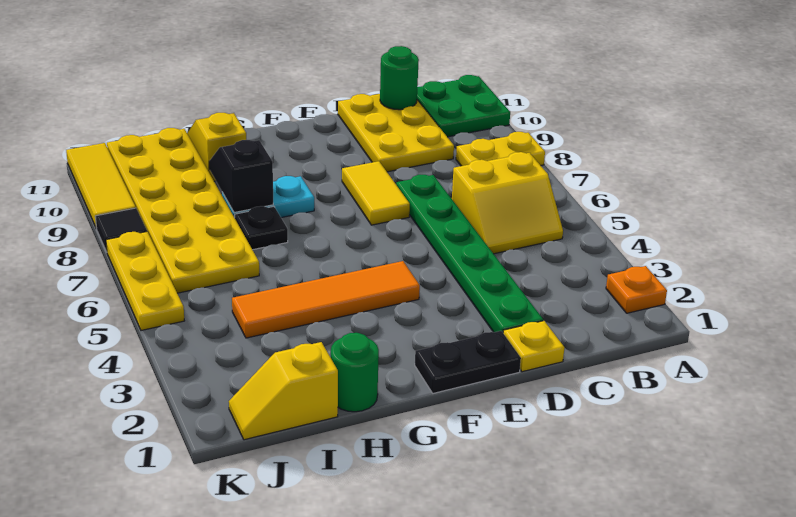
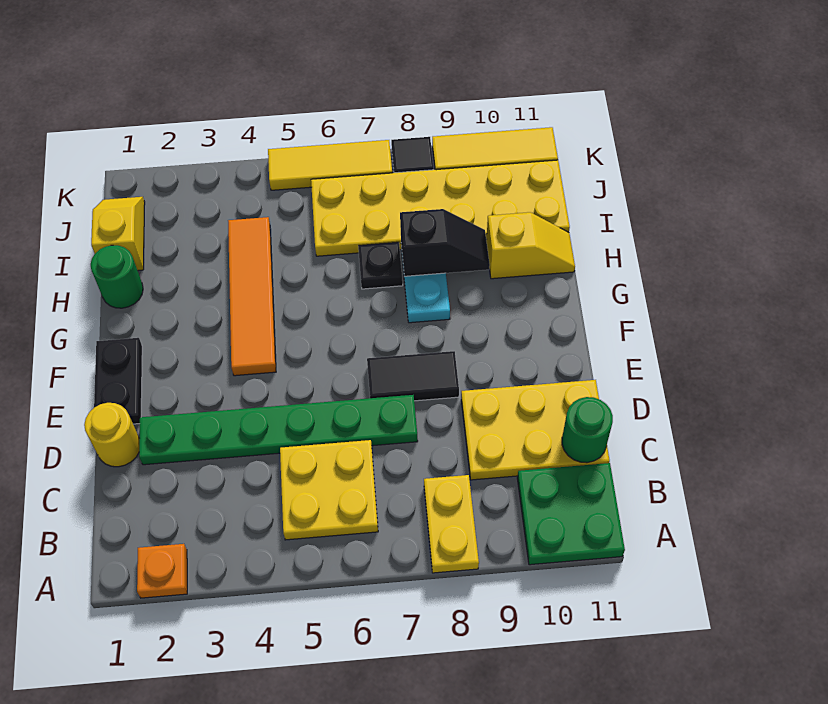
yellow 2x2 slope [452,152,563,254] -> yellow 2x2 plate [280,440,378,540]
yellow 1x1 plate [503,321,565,372] -> yellow 1x1 round brick [84,403,140,467]
yellow 1x2 tile [342,161,410,225] -> black 1x2 tile [367,351,459,401]
yellow 1x3 plate [106,232,184,330] -> yellow 1x3 tile [268,140,392,190]

